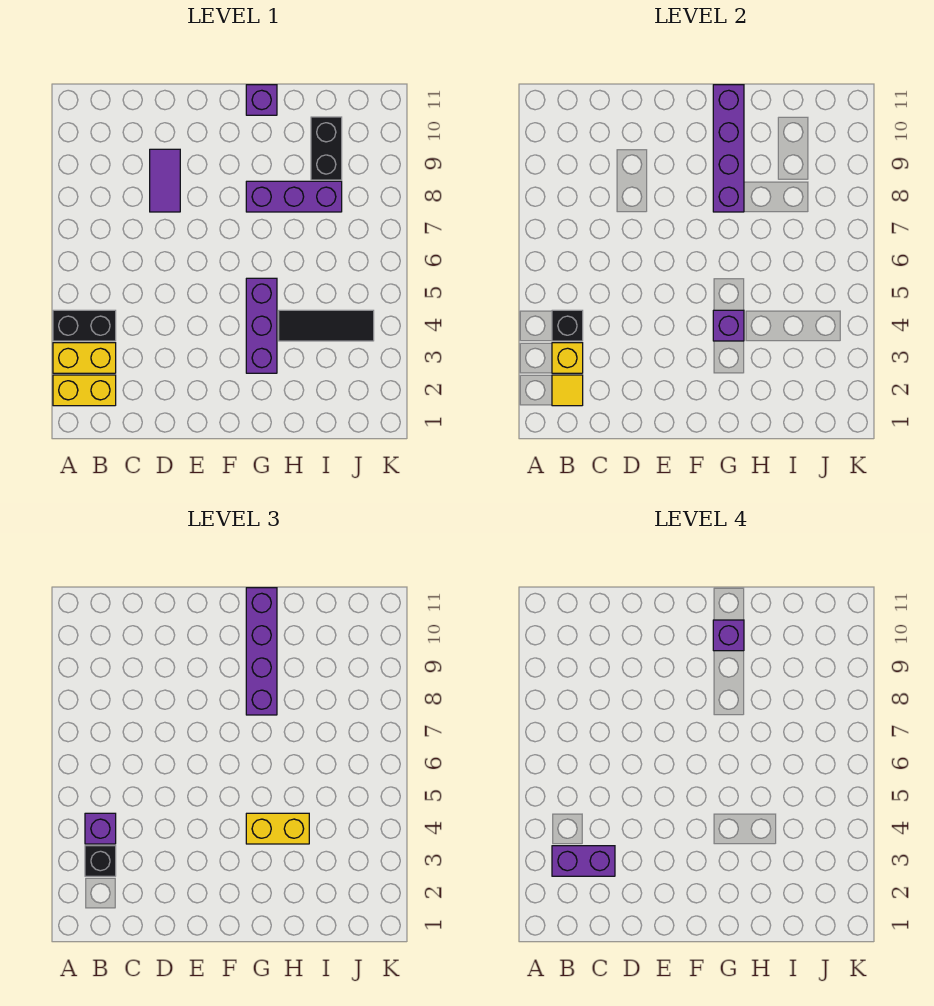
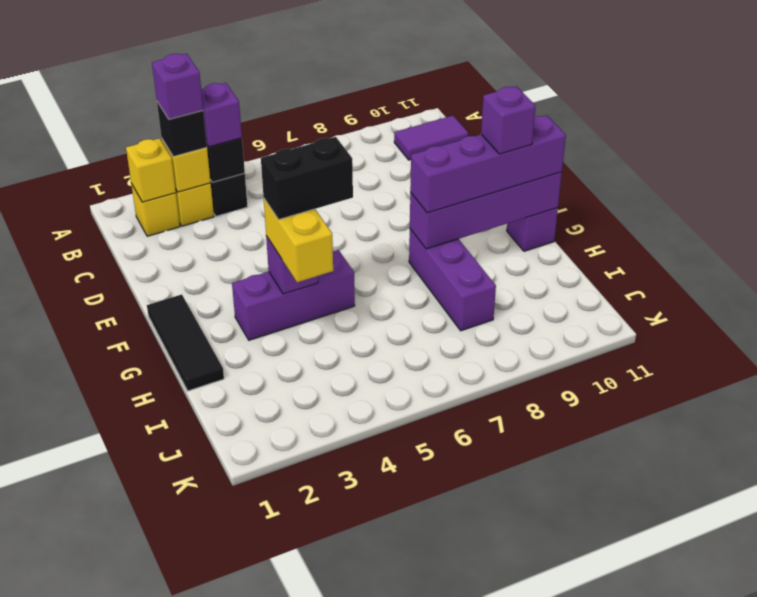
yellow 1x2 brick [53,375,116,406] -> yellow 1x1 brick [131,184,180,236]
yellow 1x1 tile [552,375,583,406] -> yellow 1x1 brick [126,138,176,202]
purple 1x2 brick [552,846,615,876] -> purple 1x1 brick [152,54,203,119]
purple 1x2 tile [150,149,180,212] -> purple 1x2 tile moved to [394,116,468,160]
black 1x3 tile [279,310,374,341] -> black 1x3 tile moved to [147,294,224,391]
black 1x2 brick [311,117,342,180] -> black 1x2 brick moved to [261,137,353,219]

